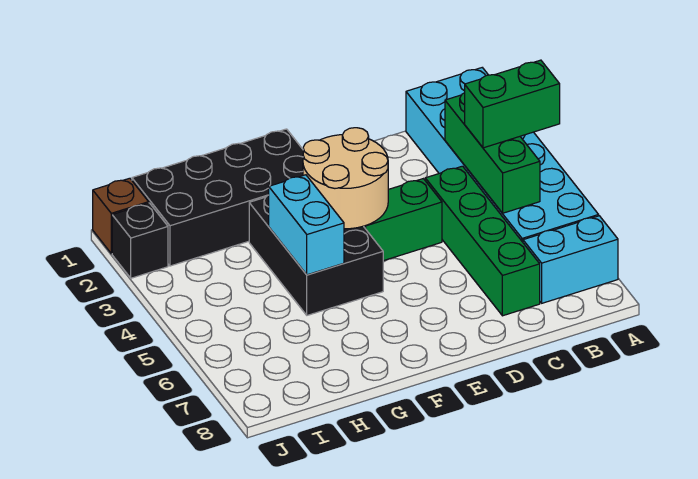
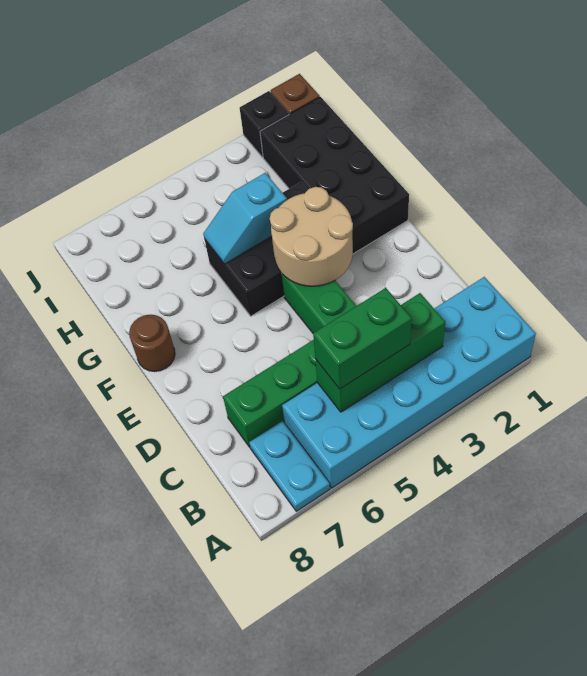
green 1x2 brick [465,60,560,148] -> green 1x2 brick turned to [313,288,412,389]
cyan 1x2 brick [523,216,618,303] -> cyan 1x2 plate [249,421,330,511]
none -> brown 1x1 round brick [129,315,175,372]
cyan 1x2 brick [269,175,344,275] -> cyan 1x2 slope [203,173,287,264]

